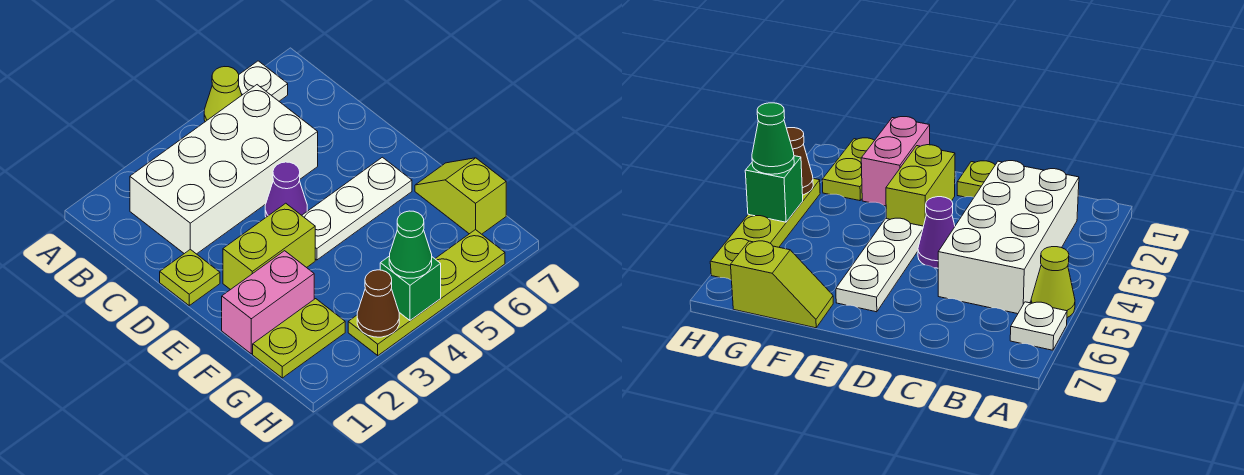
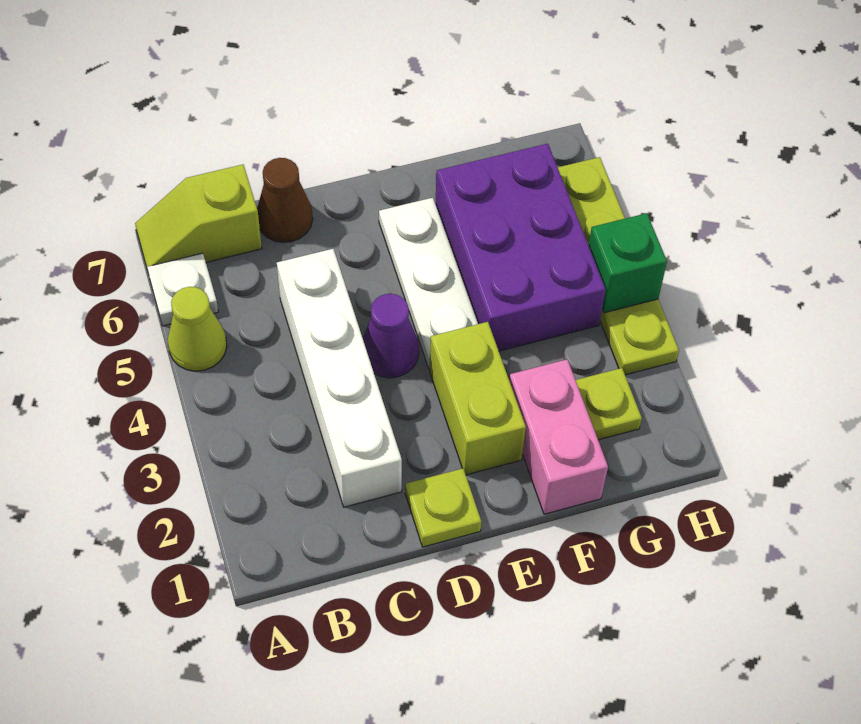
white 2x4 brick [130,85,318,254] -> white 1x4 brick [277,249,402,507]
none -> purple 2x3 brick [435,144,606,351]
lime 1x2 slope [415,158,506,234] -> lime 1x2 slope moved to [135,165,262,271]
lime 1x2 plate [253,299,345,378] -> lime 1x1 plate [576,368,642,440]
brown 1x1 cone [357,270,399,337] -> brown 1x1 cone moved to [257,158,313,243]
green 1x1 cone [389,211,432,278] -> none

